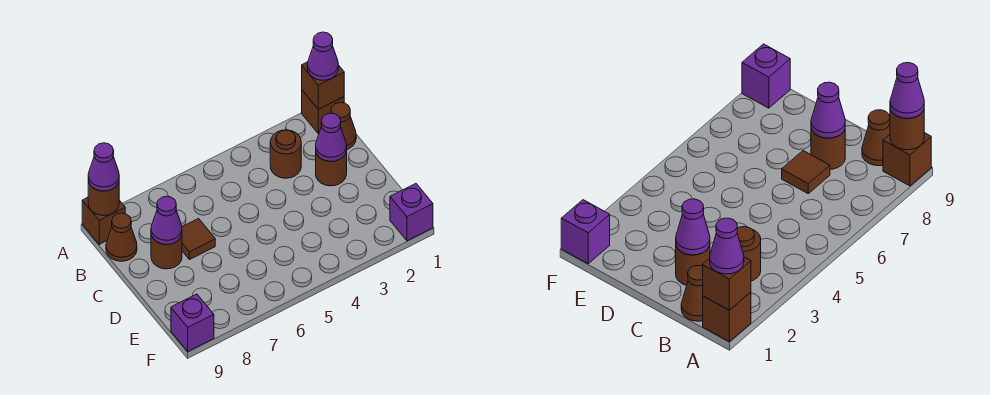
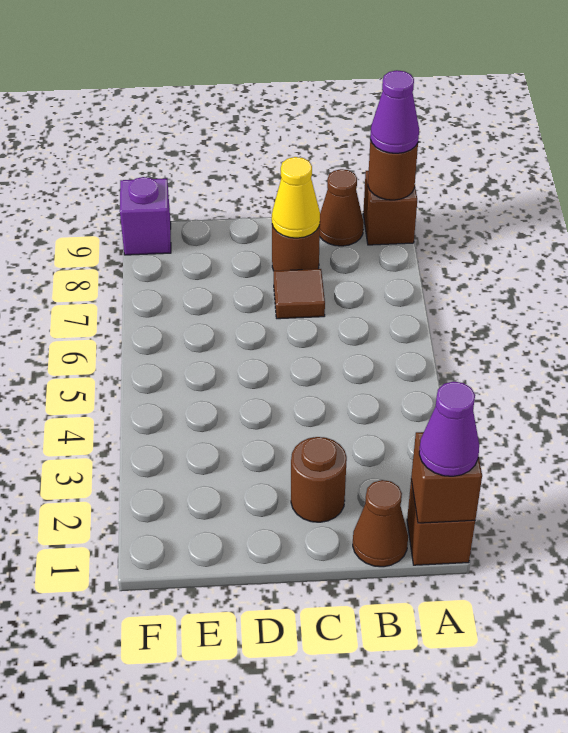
brown 1x1 round brick [270,130,301,178] -> none
purple 1x1 cone [316,113,347,161] -> none
purple 1x1 cone [151,196,182,245] -> yellow 1x1 cone [272,157,320,238]
purple 1x1 brick [390,184,433,241] -> none

